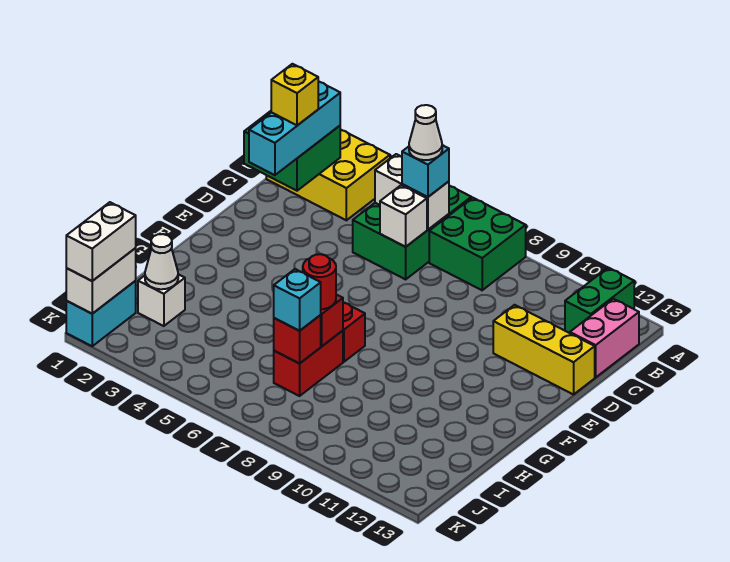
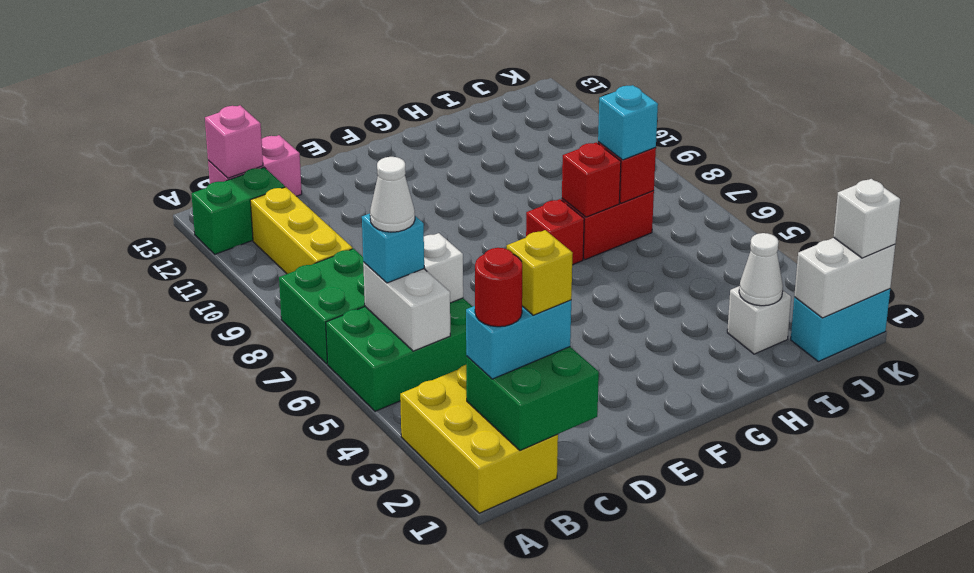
cyan 1x3 brick [249,82,340,175] -> cyan 1x2 brick [466,300,571,379]
none -> pink 1x1 brick [205,105,263,178]
yellow 1x3 brick [493,305,595,395] -> yellow 1x3 brick moved to [250,187,353,274]
red 1x1 round brick [303,254,336,309] -> red 1x1 round brick moved to [475,248,522,327]
white 1x2 brick [66,202,136,281] -> white 1x1 brick [834,179,900,258]

